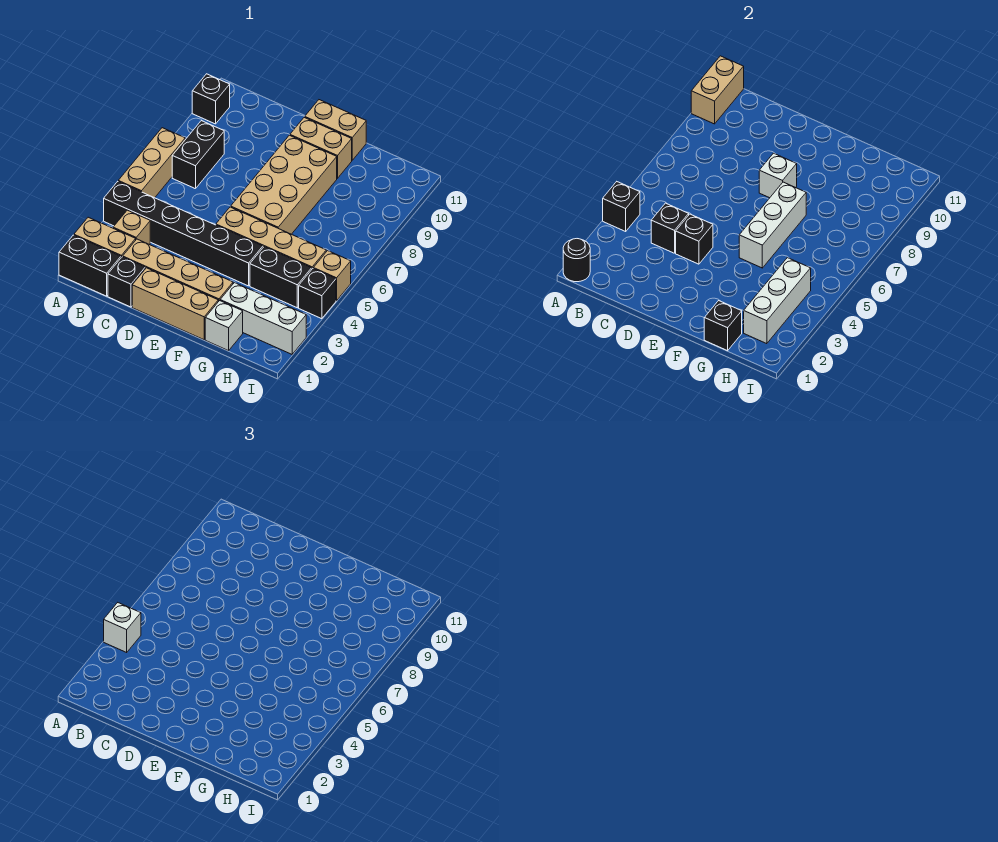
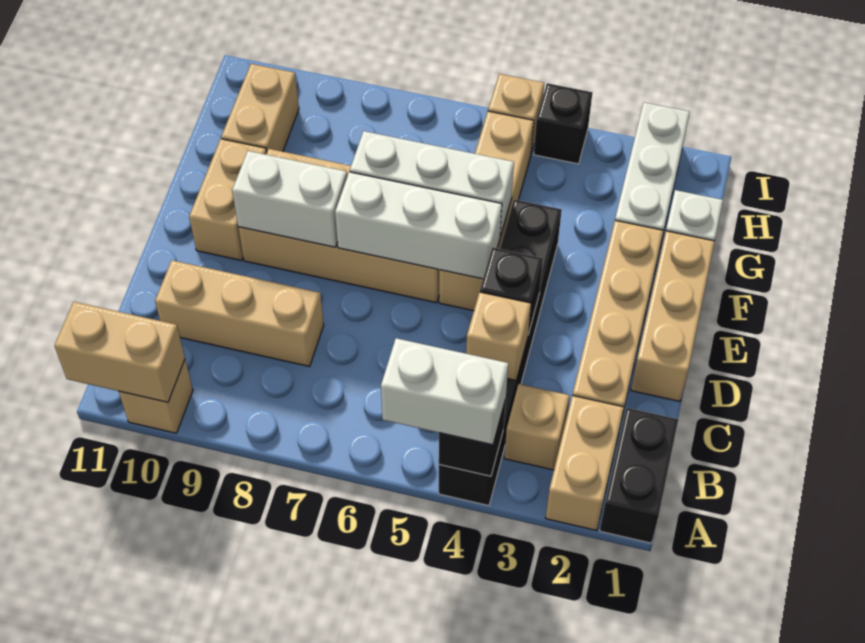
black 1x1 round brick [563,239,590,282] -> none
white 1x1 brick [104,603,141,652] -> white 1x2 brick [381,338,508,445]
tan 1x3 brick [118,128,185,198] -> tan 1x3 brick moved to [155,260,324,366]
black 1x1 brick [192,74,230,124] -> tan 1x1 brick [119,360,193,433]
black 1x2 brick [172,121,224,189] -> none
black 1x1 brick [108,257,145,307] -> none
black 1x1 brick [651,203,689,253] -> tan 1x1 brick [466,292,531,380]
white 1x1 brick [759,153,797,198] -> white 1x2 brick [232,151,347,247]
tan 1x2 brick [305,100,366,160] -> tan 1x2 brick moved to [221,64,299,152]
black 1x1 brick [704,301,742,351] -> none
black 1x2 brick [250,247,312,308] -> none
white 1x3 brick [744,258,811,344] -> white 1x3 brick moved to [335,172,502,279]

